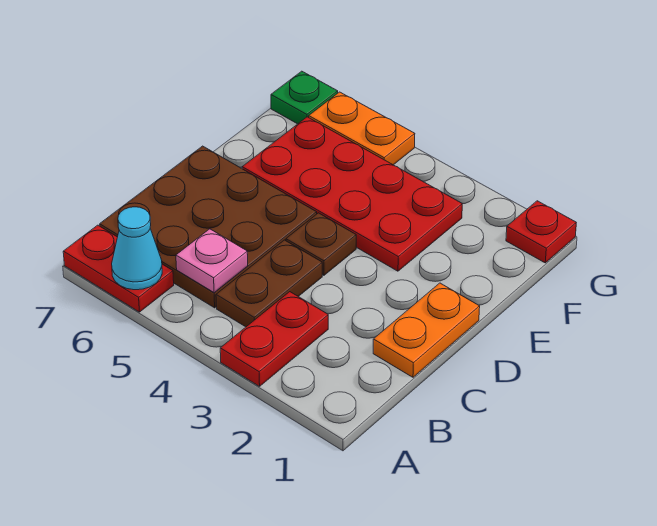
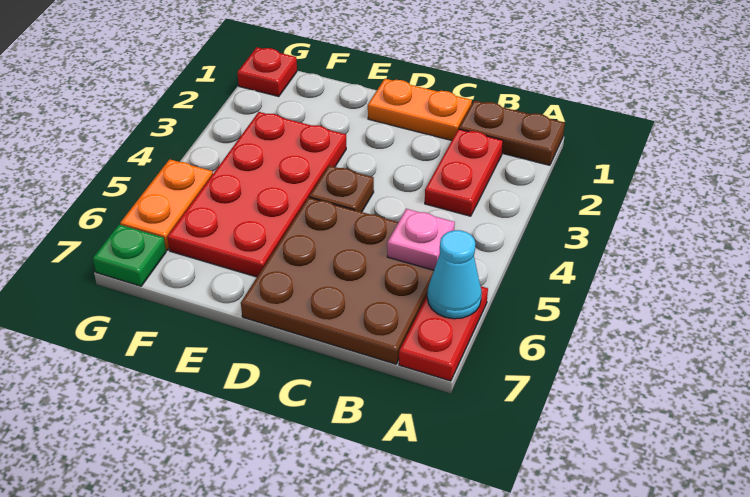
red 1x2 plate [220,292,328,386] -> red 1x2 plate turned to [425,129,503,216]
brown 1x2 plate [216,240,322,327] -> brown 1x2 plate moved to [459,100,565,165]

